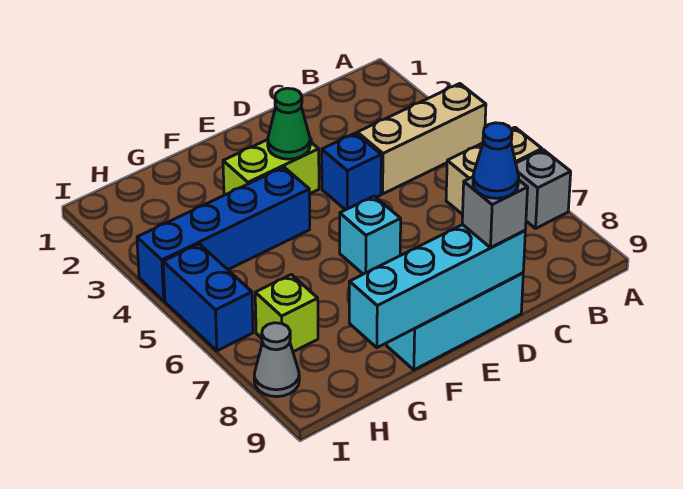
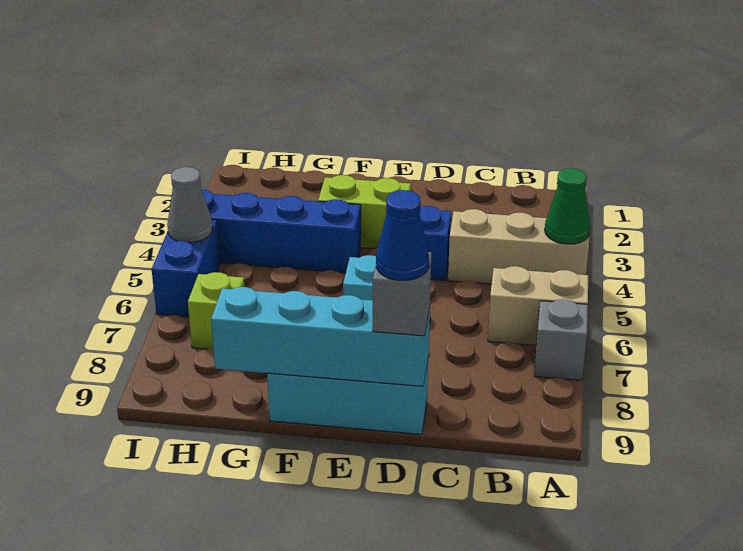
green 1x1 cone [268,88,310,159] -> green 1x1 cone moved to [545,168,590,244]
grey 1x1 cone [254,323,299,397] -> grey 1x1 cone moved to [167,167,213,243]

